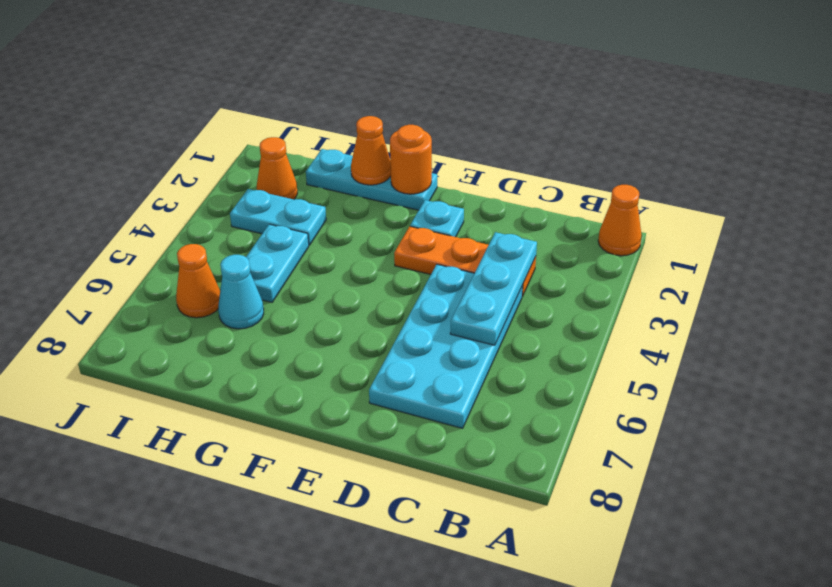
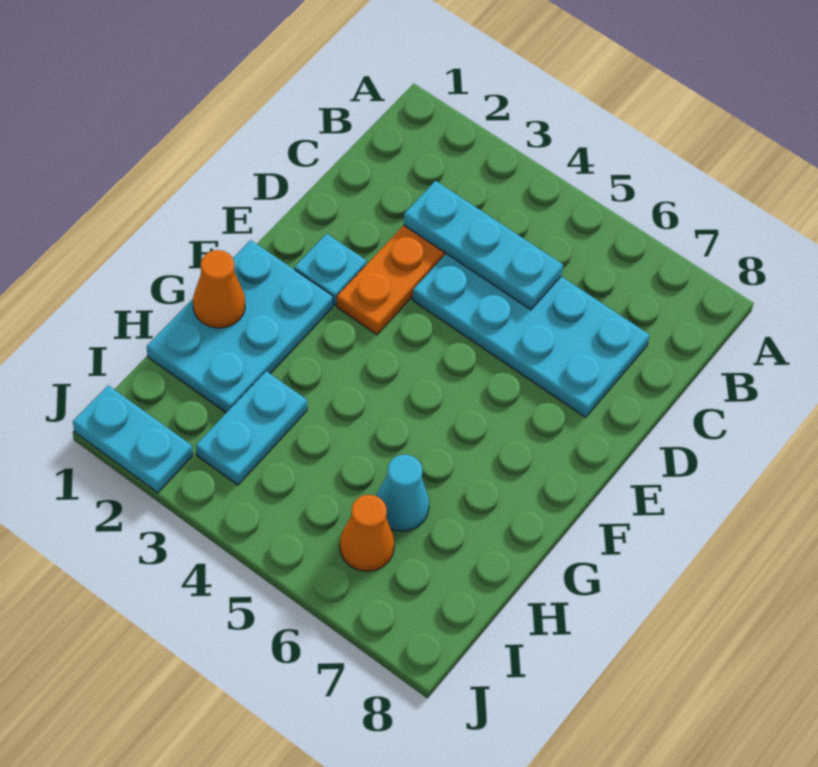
orange 1x1 cone [598,185,642,256] -> none
cyan 1x3 plate [306,149,437,210] -> cyan 2x3 plate [147,240,333,413]
orange 1x1 round brick [390,125,432,194] -> none
cyan 1x2 plate [246,224,309,302] -> cyan 1x2 plate moved to [73,385,193,493]
orange 1x1 cone [257,137,297,199] -> none

